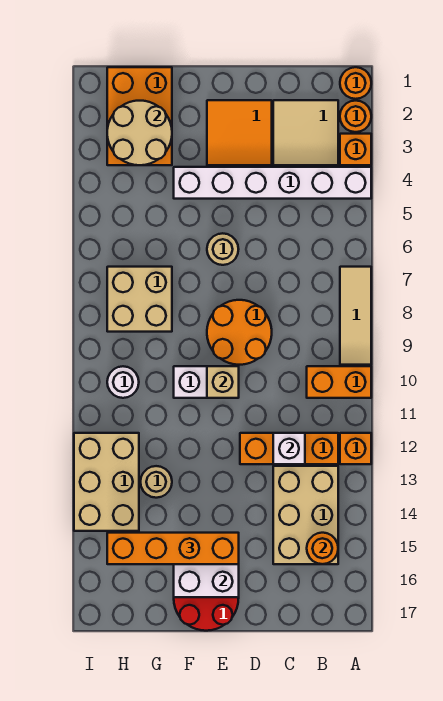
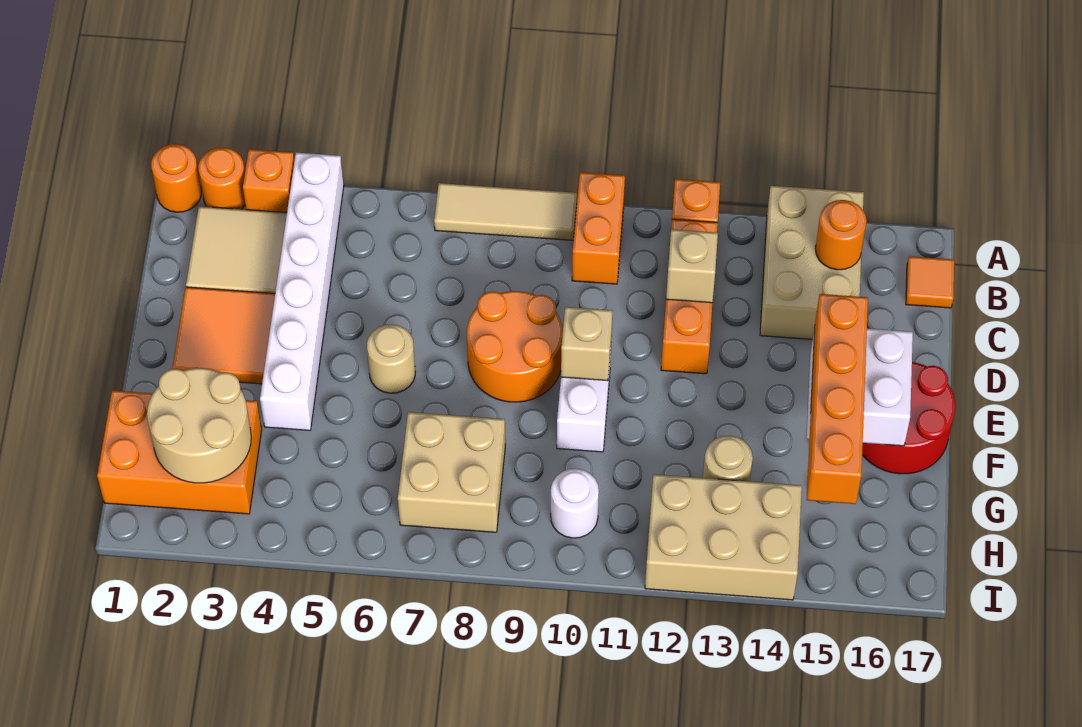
tan 2x3 brick [273,466,338,564] -> tan 2x3 brick turned to [760,186,864,339]
none -> orange 1x1 tile [906,256,954,308]
white 1x1 brick [273,433,305,464] -> tan 1x1 brick [666,229,718,303]

